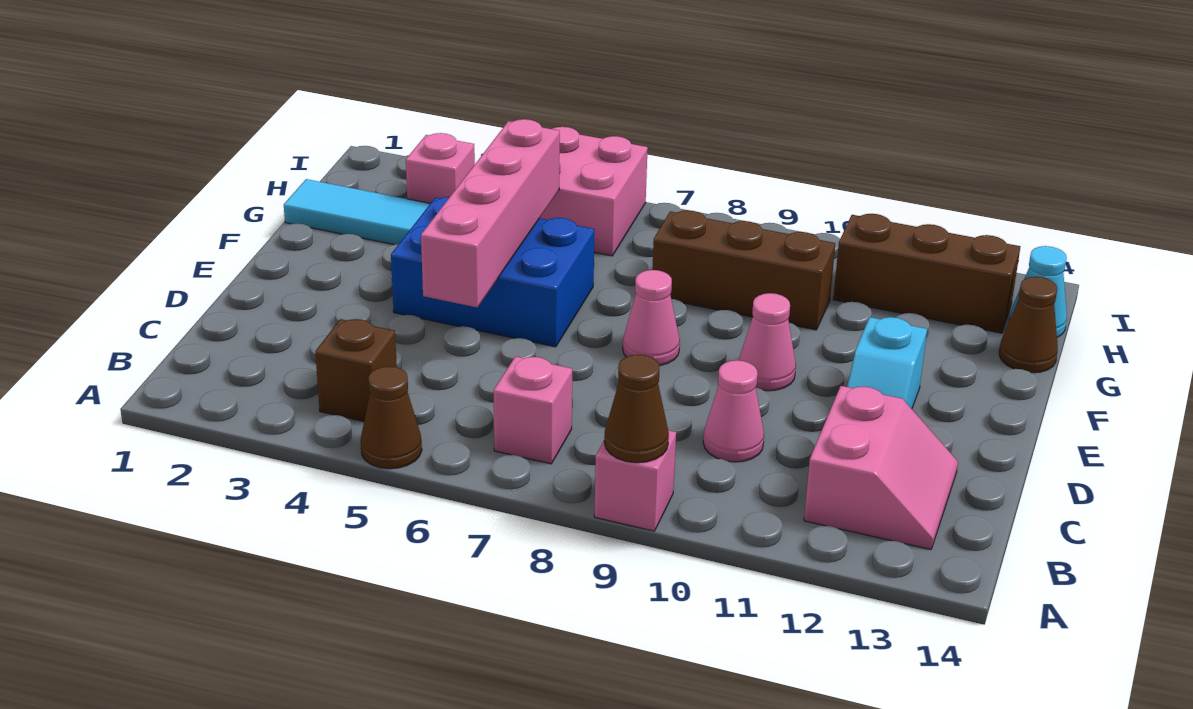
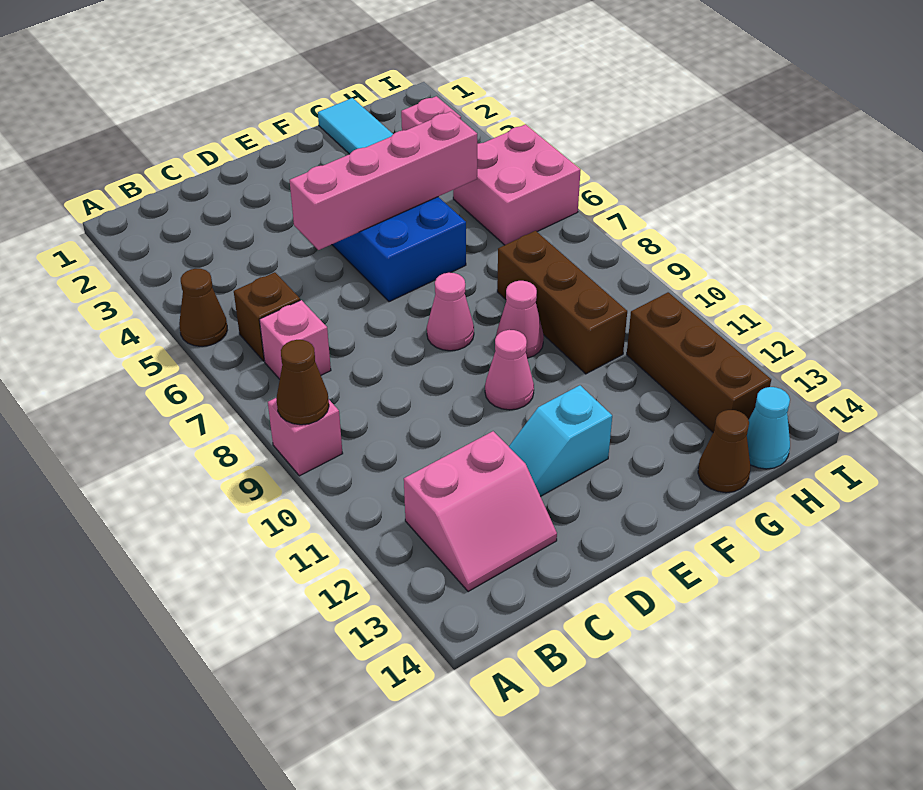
brown 1x1 brick [315,319,397,422] -> brown 1x1 brick moved to [234,272,300,361]
pink 1x1 cone [703,360,764,462] -> pink 1x1 cone moved to [496,281,544,358]

